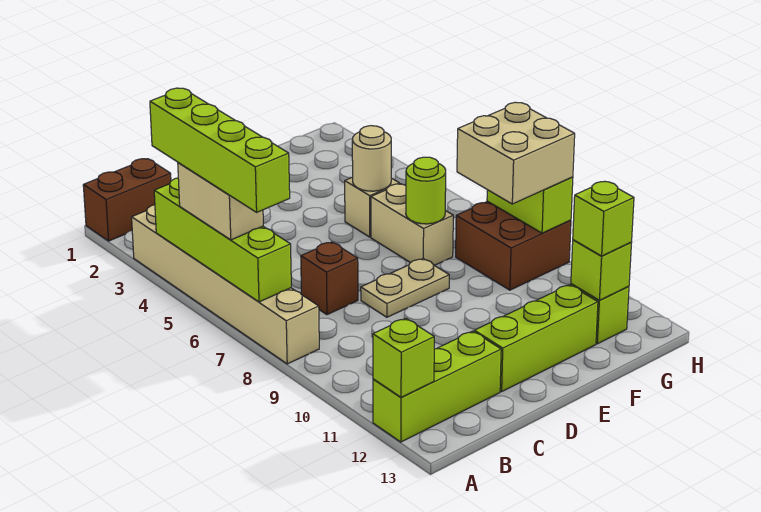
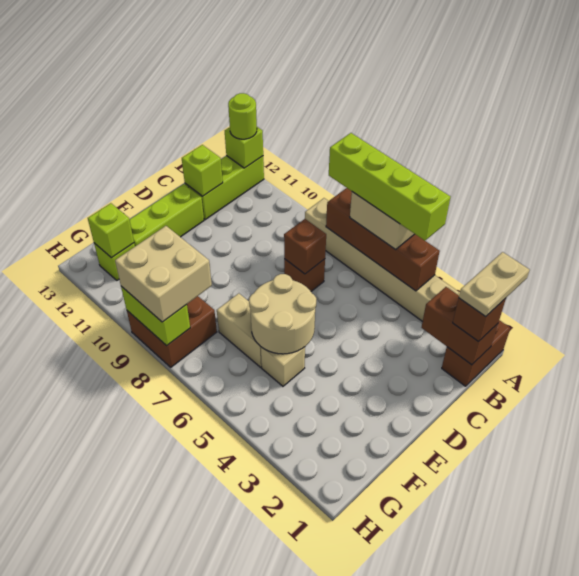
lime 1x4 brick [154,178,291,302] -> brown 1x4 brick [326,188,440,291]
none -> brown 1x2 brick [421,287,498,365]
none -> brown 1x1 brick [453,298,506,342]
none -> brown 1x1 brick [284,219,326,274]
tan 1x2 plate [361,259,449,317] -> tan 1x2 plate moved to [459,252,530,317]
tan 1x1 round brick [352,126,391,191] -> tan 2x2 round brick [249,274,316,354]
lime 1x1 round brick [406,157,446,224] -> lime 1x1 round brick moved to [228,93,257,139]
lime 1x1 brick [573,181,634,256] -> lime 1x1 brick moved to [182,145,223,196]

